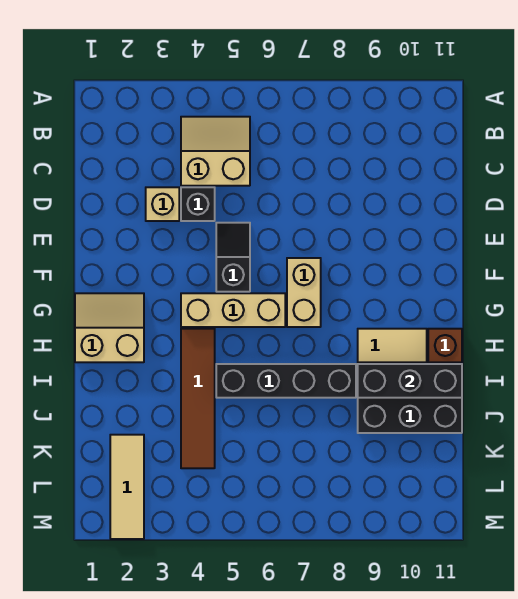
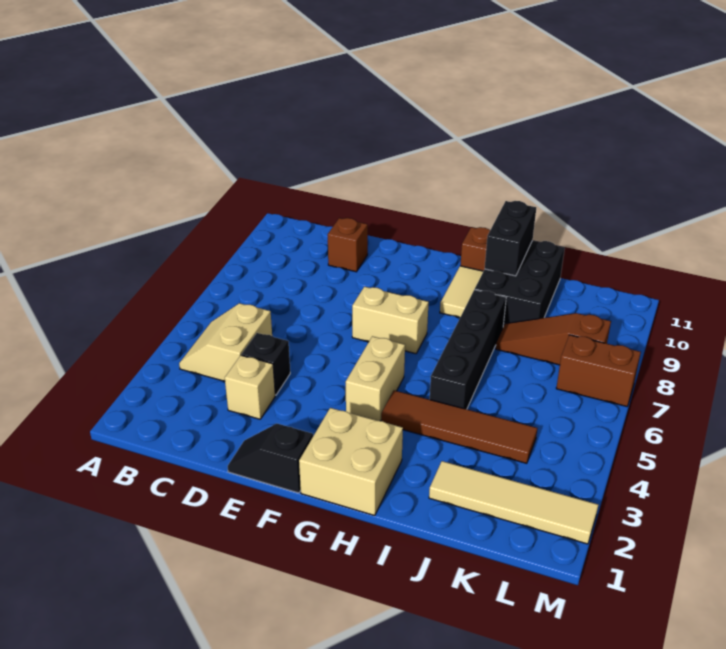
none -> brown 1x1 brick [328,218,368,272]
black 1x2 slope [216,223,250,292] -> black 1x2 slope moved to [228,424,313,493]
tan 2x2 slope [75,293,144,362] -> tan 2x2 brick [299,408,403,515]
tan 1x3 brick [181,293,285,327] -> tan 1x2 brick [346,336,405,421]
black 1x3 brick [358,364,462,398] -> black 1x2 brick [485,201,536,276]
none -> brown 1x3 slope [496,313,611,365]
tan 1x3 tile [110,435,144,539] -> tan 1x4 tile [429,461,598,544]
none -> brown 1x2 brick [556,335,641,406]

